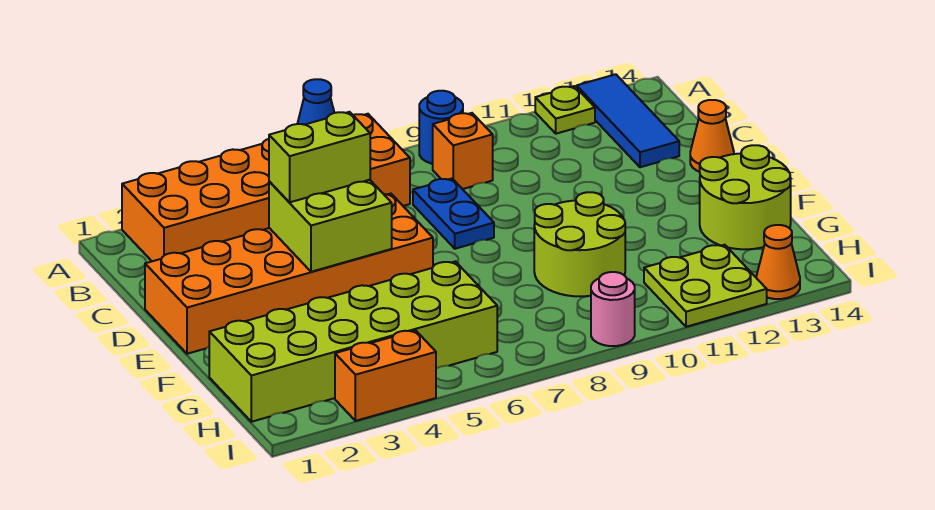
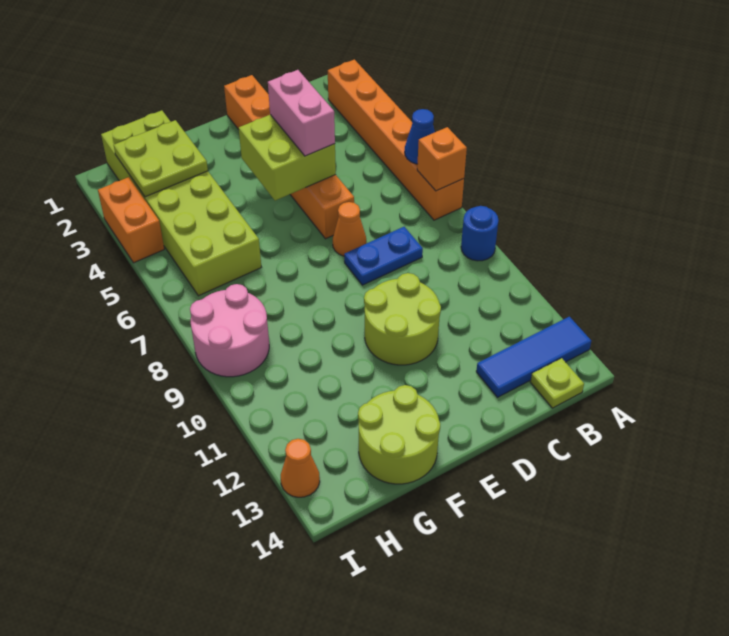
orange 2x6 brick [122,114,410,261] -> orange 1x6 brick [328,59,464,220]
lime 1x1 plate [535,86,595,134] -> lime 1x1 plate moved to [530,358,584,408]
orange 1x1 brick [433,113,493,189] -> orange 1x1 brick moved to [417,127,467,191]
orange 2x6 brick [145,194,433,354] -> orange 1x6 brick [224,75,354,239]
lime 1x2 brick [269,112,370,202] -> pink 1x2 brick [268,70,335,156]
orange 1x1 cone [690,100,734,172] -> orange 1x1 cone moved to [333,202,366,256]
lime 2x2 round brick [534,192,625,296] -> lime 2x2 round brick moved to [364,273,441,365]
lime 2x2 plate [644,245,767,327] -> lime 2x2 plate moved to [114,120,208,197]
pink 1x1 round brick [591,272,635,346] -> pink 2x2 round brick [190,284,269,377]

